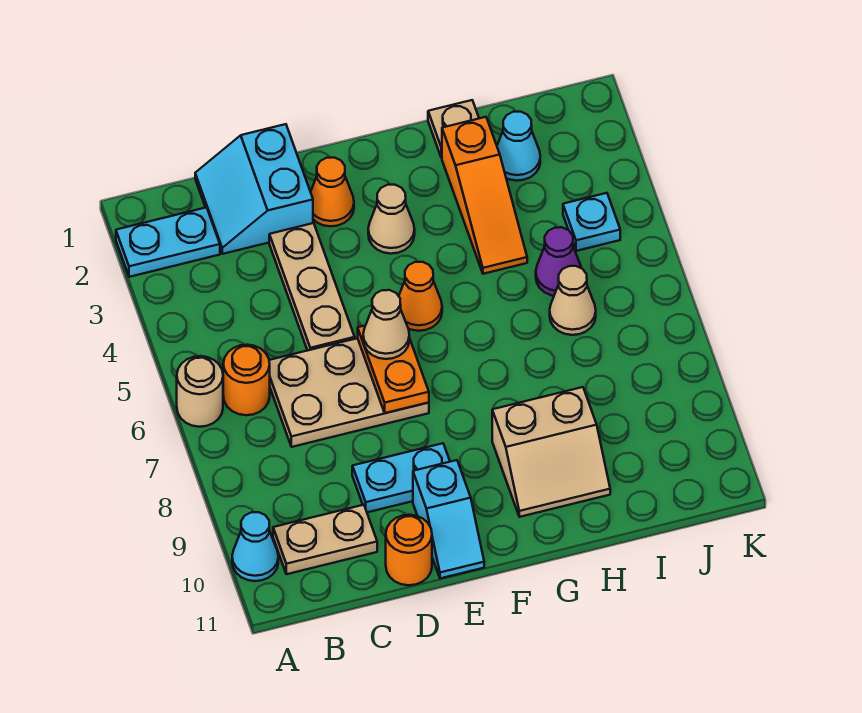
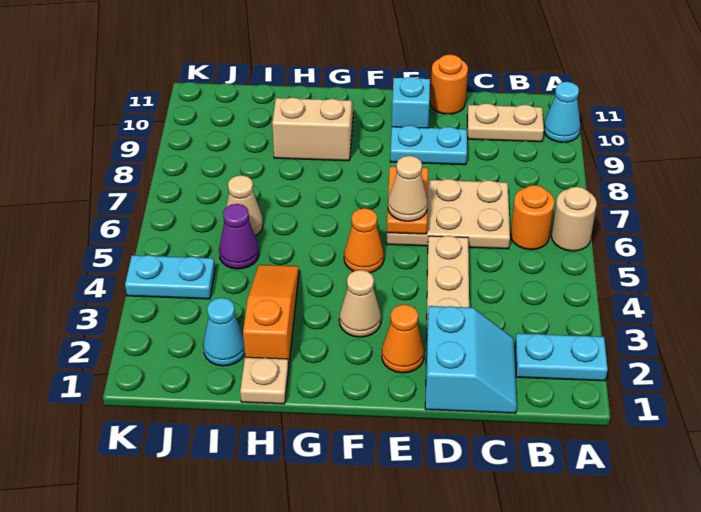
cyan 1x1 plate [563,193,620,251] -> cyan 1x2 plate [125,255,215,299]

